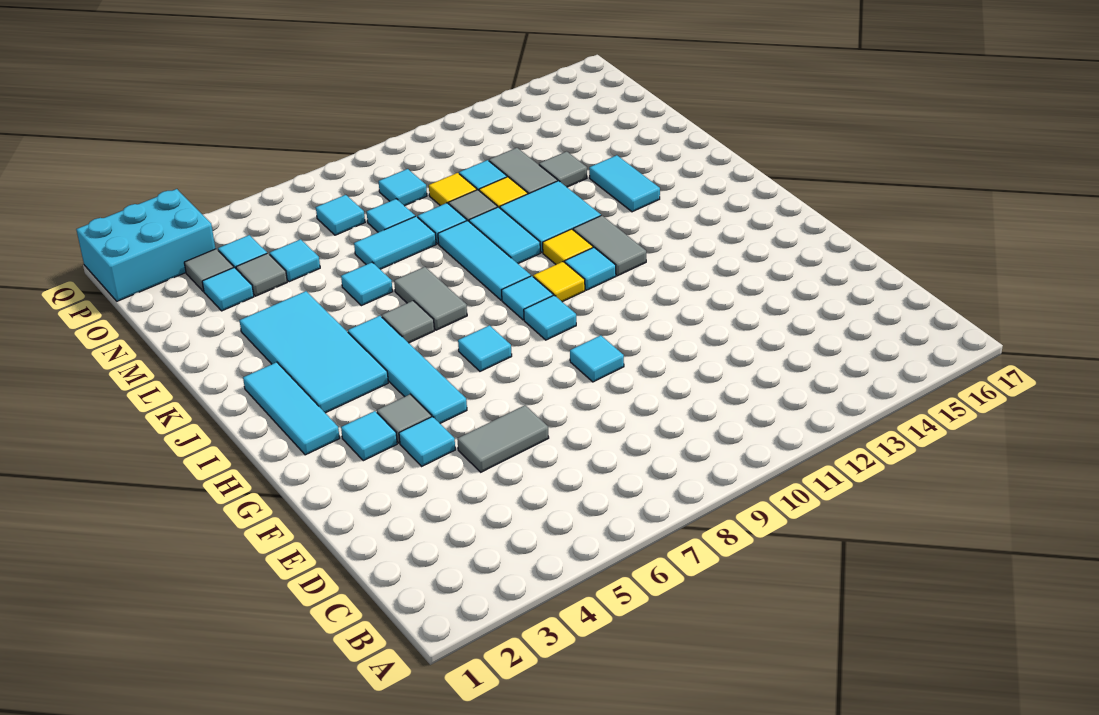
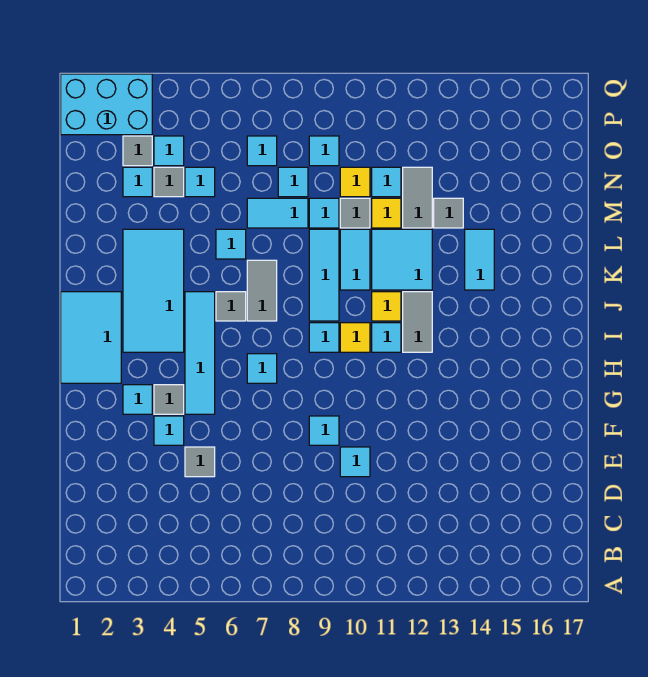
grey 1x2 tile [457,405,549,472] -> grey 1x1 tile [185,447,215,477]
cyan 1x3 tile [243,362,340,455] -> cyan 2x3 tile [61,292,121,383]
cyan 1x1 tile [524,295,576,340] -> cyan 1x1 tile moved to [340,447,370,477]

